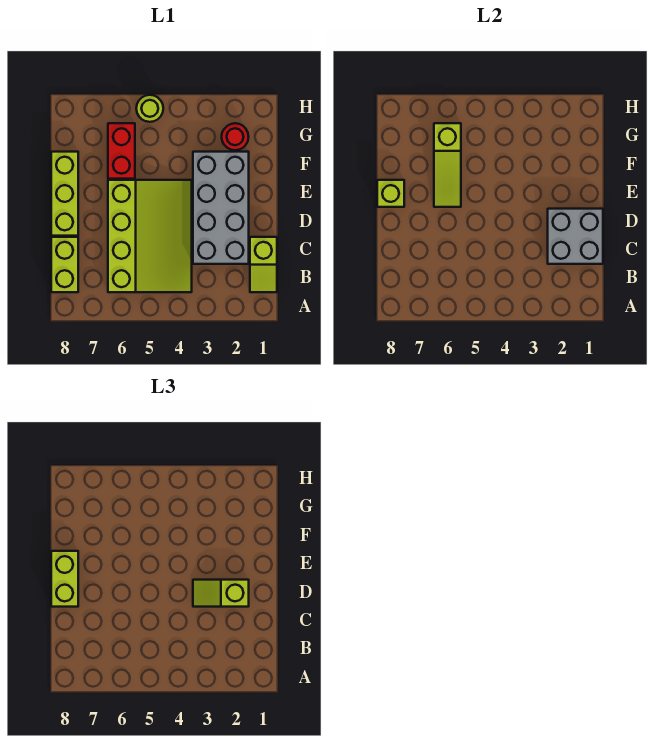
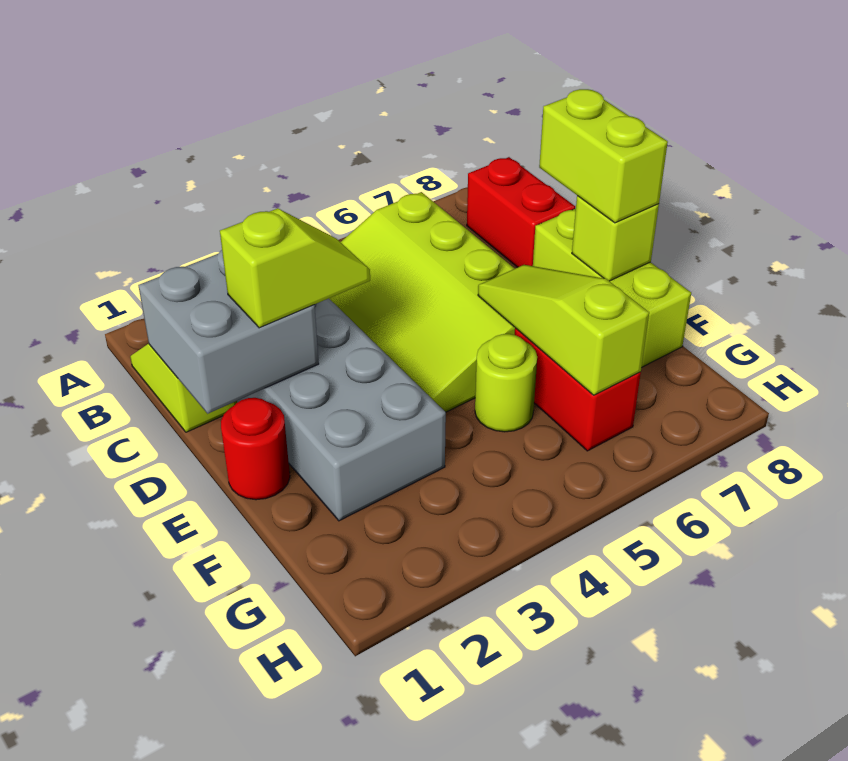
lime 1x2 brick [51,237,78,292] -> red 1x2 brick [467,157,575,267]
red 1x1 round brick [222,123,249,150] -> red 1x1 round brick moved to [221,398,290,500]
lime 1x1 round brick [136,95,163,122] -> lime 1x1 round brick moved to [475,334,537,432]

